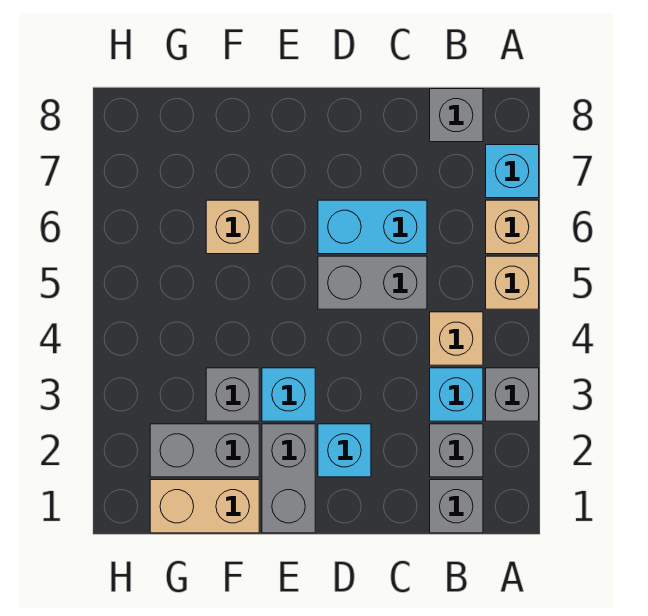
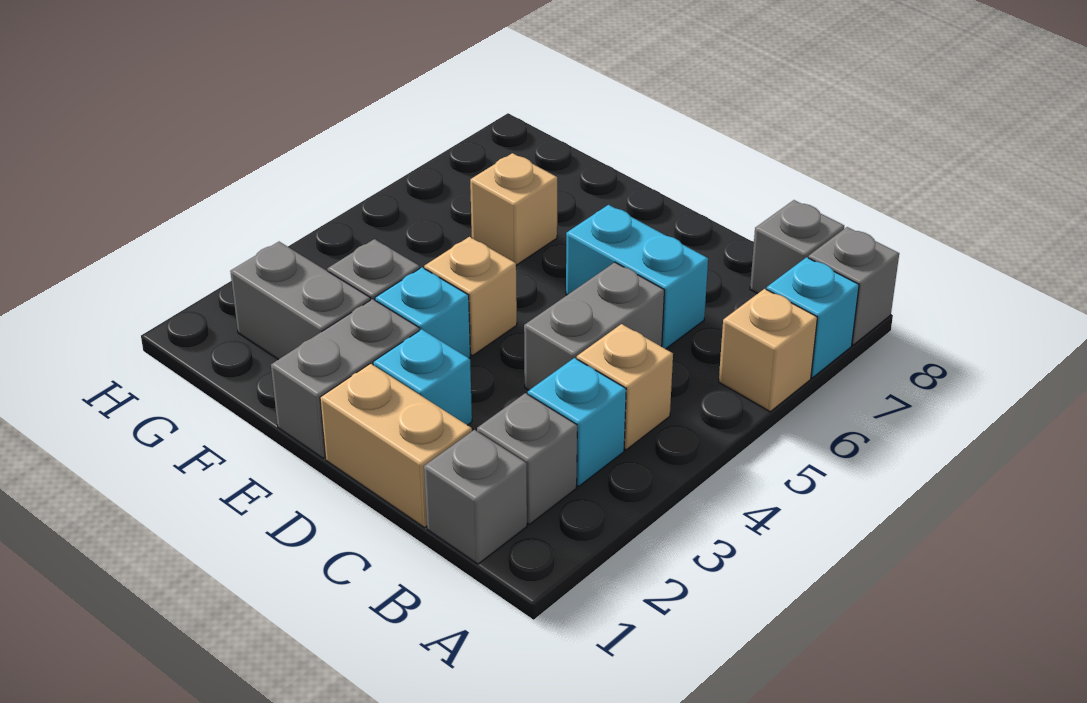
grey 1x1 brick [486,368,539,421] -> grey 1x1 brick moved to [808,227,899,345]
tan 1x1 brick [486,256,539,309] -> tan 1x1 brick moved to [424,237,517,356]
grey 1x2 brick [318,256,427,309] -> grey 1x2 brick turned to [524,262,664,390]
tan 1x2 brick [150,480,259,533] -> tan 1x2 brick moved to [320,364,472,528]

